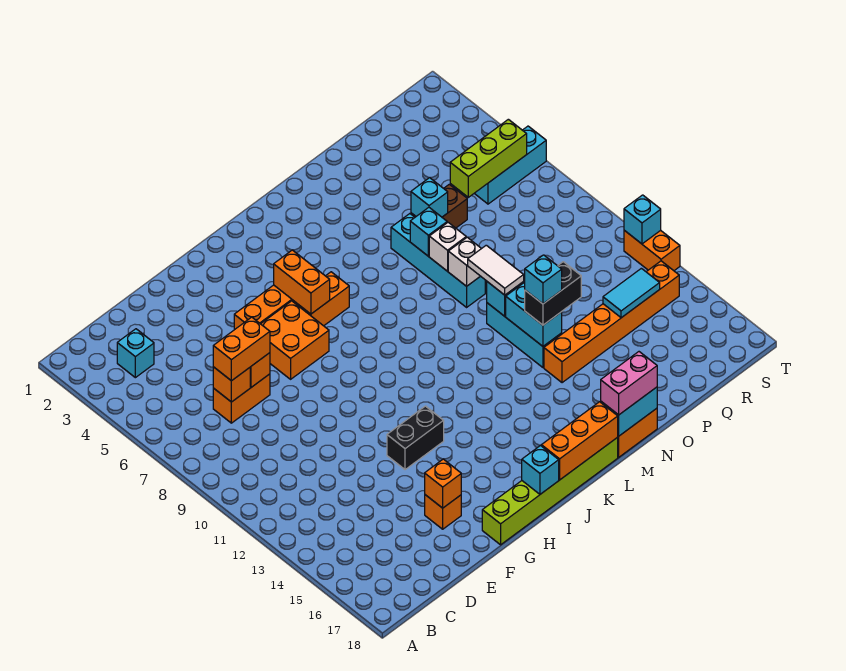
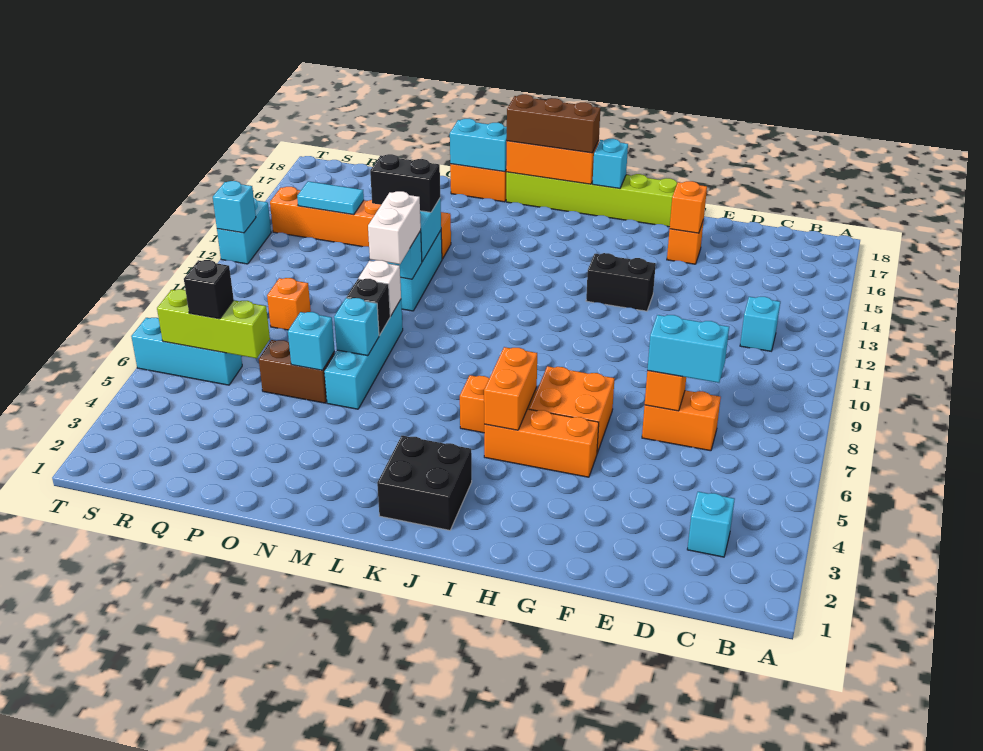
orange 1x1 brick [213,367,250,402] -> orange 1x1 brick moved to [267,278,311,330]
orange 1x2 brick [213,317,270,381] -> cyan 1x2 brick [647,315,729,383]
none -> black 2x2 brick [377,436,472,530]
none -> brown 1x3 brick [507,94,600,153]
pink 1x2 brick [601,352,657,415] -> none
white 1x1 brick [429,223,466,271] -> black 1x1 brick [346,279,390,336]
white 1x2 tile [468,245,524,295] -> white 1x2 brick [368,191,421,264]
cyan 1x1 brick [525,255,562,304] -> cyan 1x1 brick moved to [740,297,780,351]
none -> black 1x1 brick [184,260,234,319]
orange 1x2 brick [624,230,680,271] -> cyan 1x2 brick [217,198,271,264]

